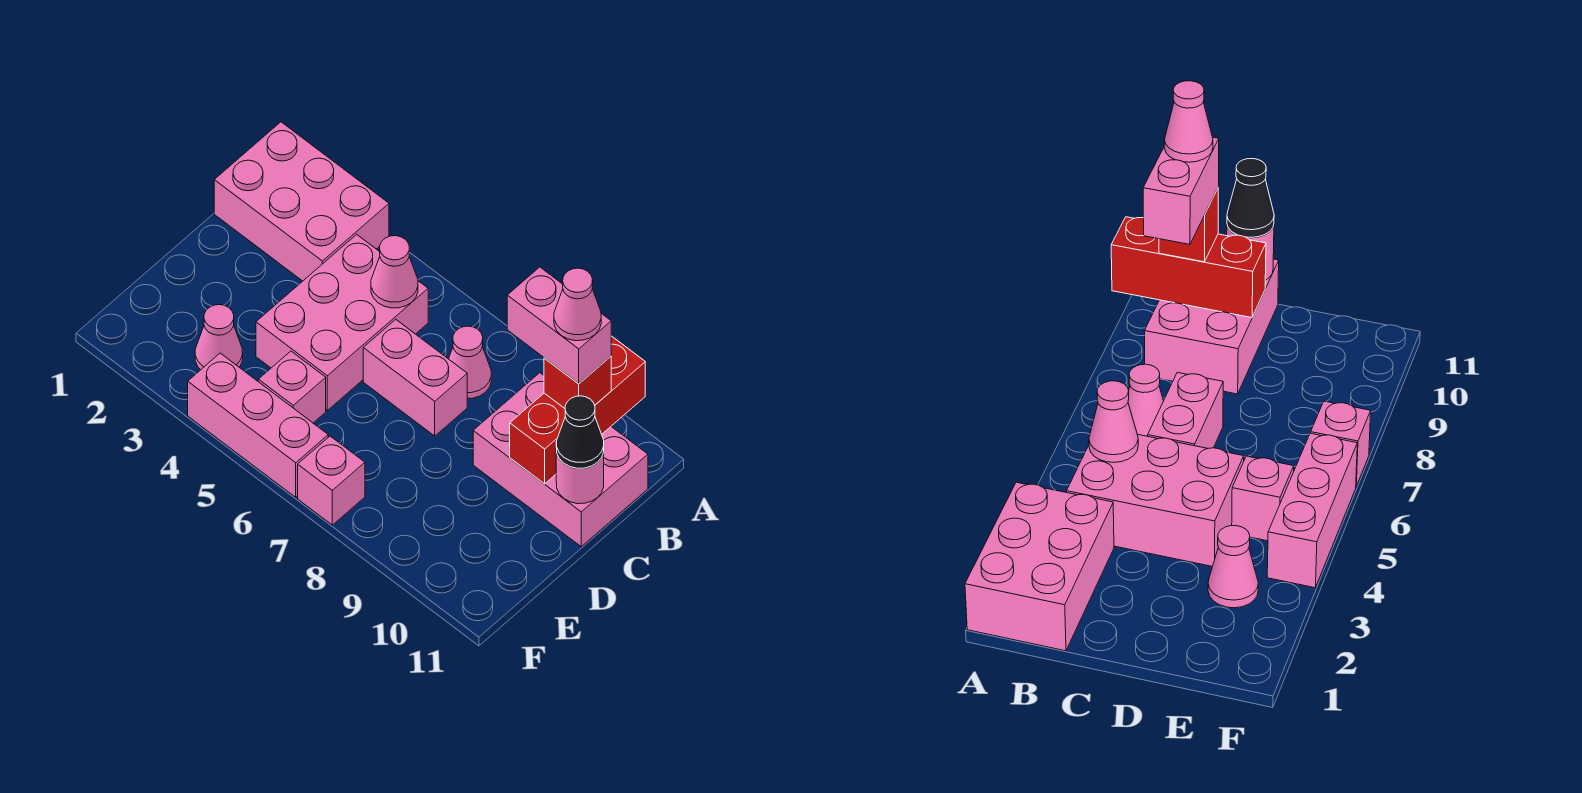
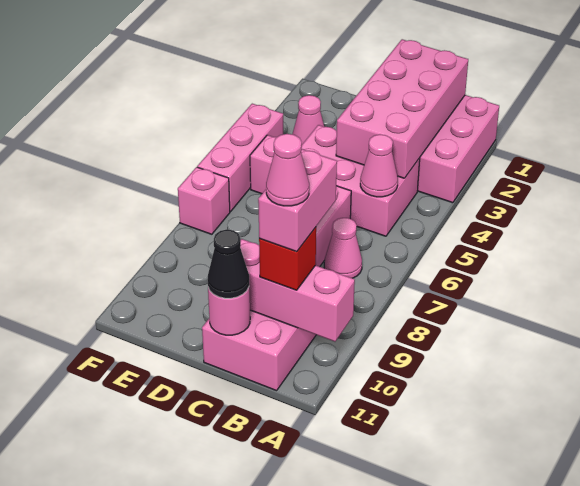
red 1x3 brick [510,336,645,484] -> pink 1x3 brick [240,239,355,342]
none -> pink 2x4 brick [336,39,468,178]

